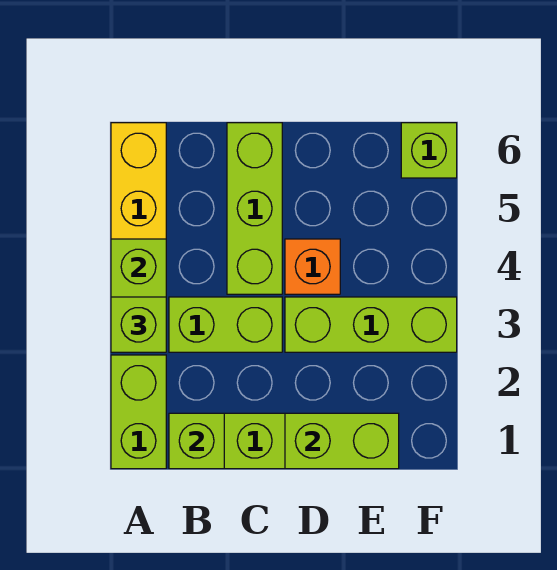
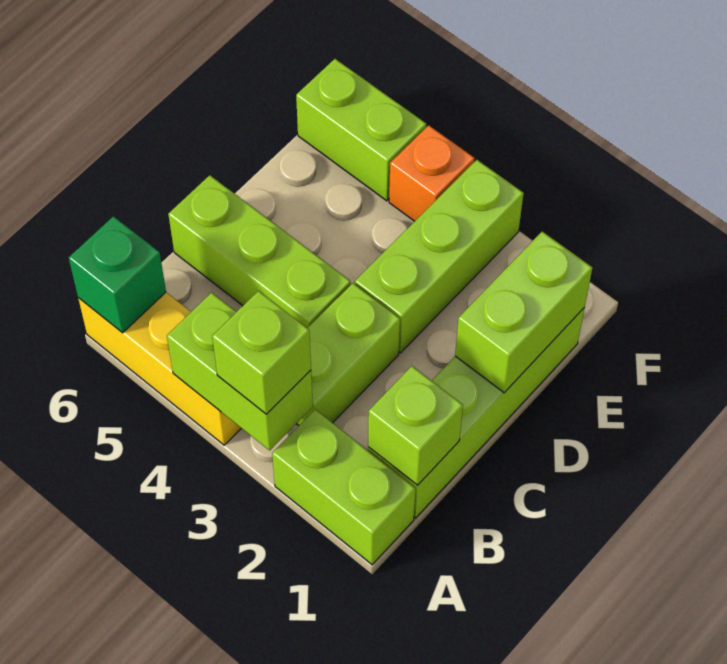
none -> green 1x1 brick [69,216,166,333]
orange 1x1 brick [285,239,340,294] -> orange 1x1 brick moved to [389,125,475,221]
lime 1x1 brick [401,123,457,178] -> lime 1x2 brick [296,59,426,201]

